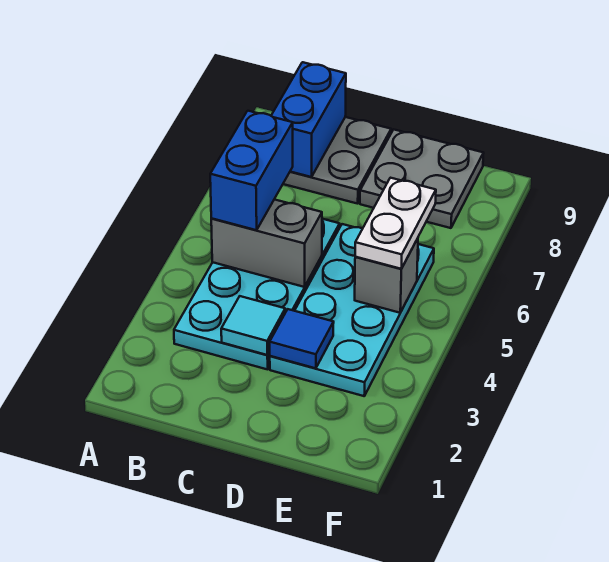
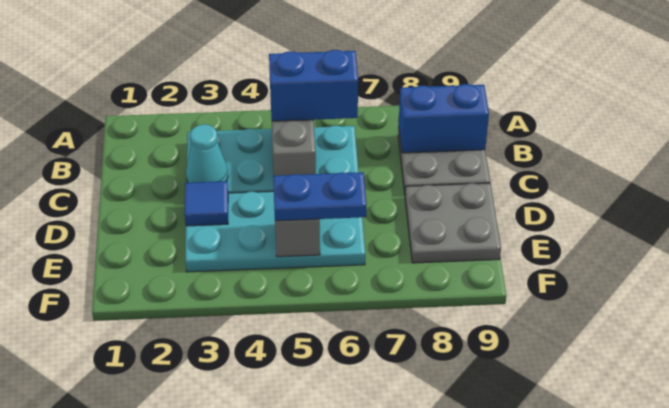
cyan 1x1 tile [221,296,285,355] -> cyan 1x1 cone [186,124,228,183]
white 1x2 plate [355,178,436,269] -> blue 1x2 plate [273,172,366,221]

